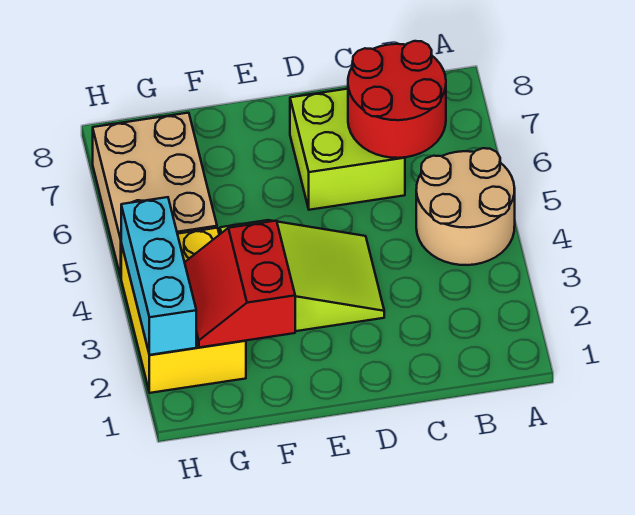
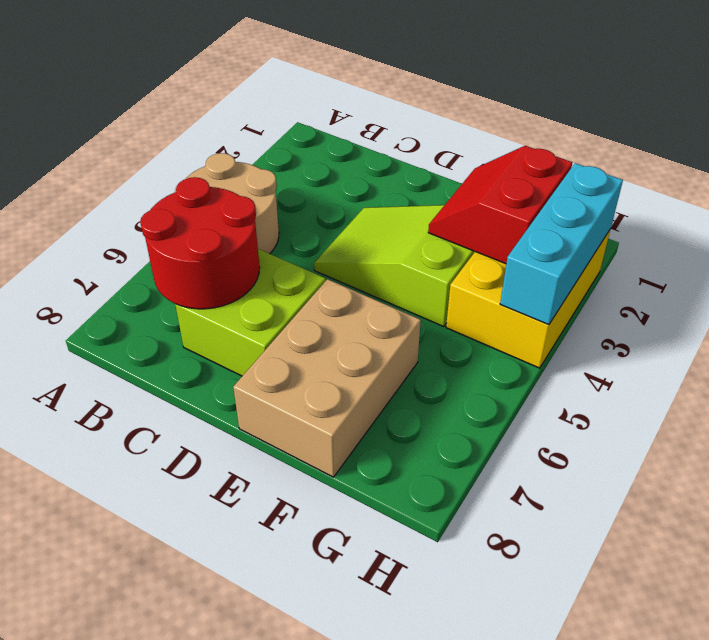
red 2x2 slope [185,221,295,347] -> red 2x2 slope turned to [428,146,572,264]
tan 2x3 brick [93,113,217,277] -> tan 2x3 brick moved to [233,279,421,477]

